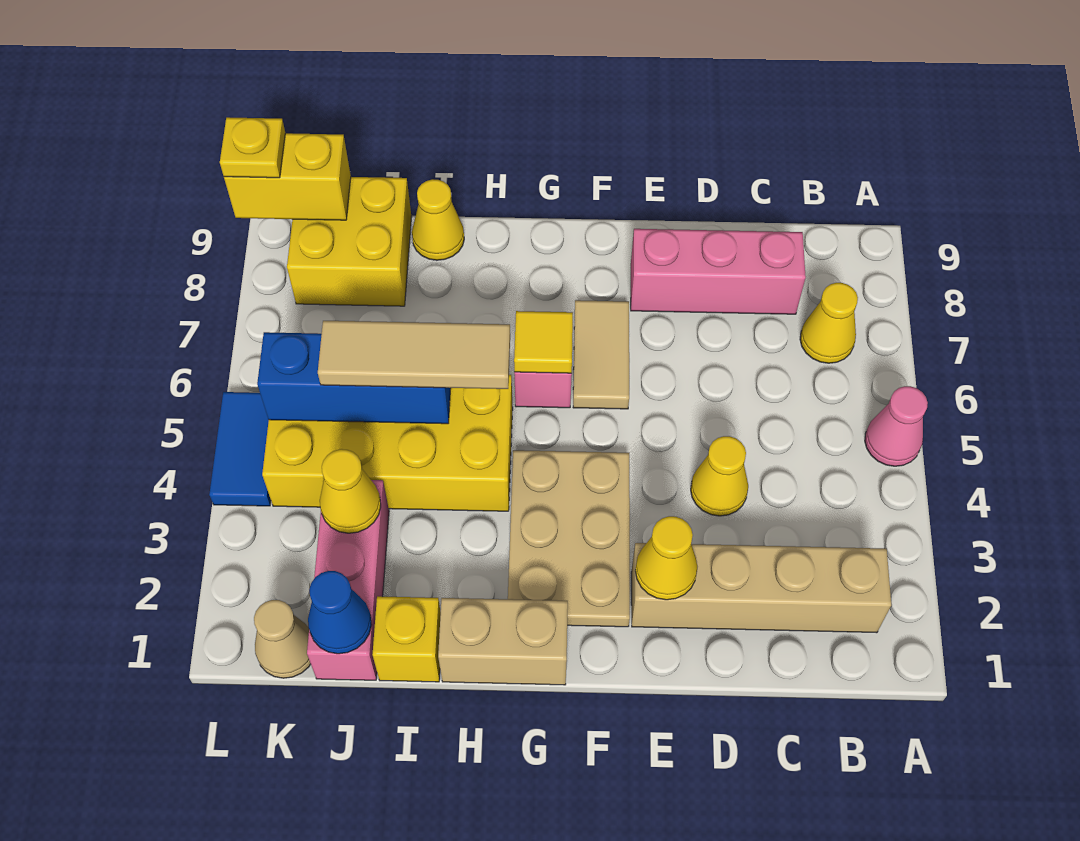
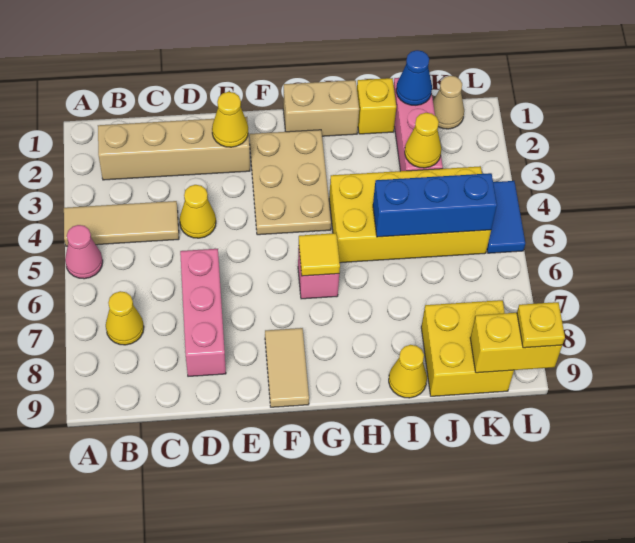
pink 1x3 brick [631,229,806,314] -> pink 1x3 brick turned to [180,249,226,376]
tan 1x2 tile [573,300,629,409] -> tan 1x2 tile moved to [265,328,309,407]
tan 1x3 tile [318,321,510,389] -> tan 1x3 tile moved to [64,201,179,246]

